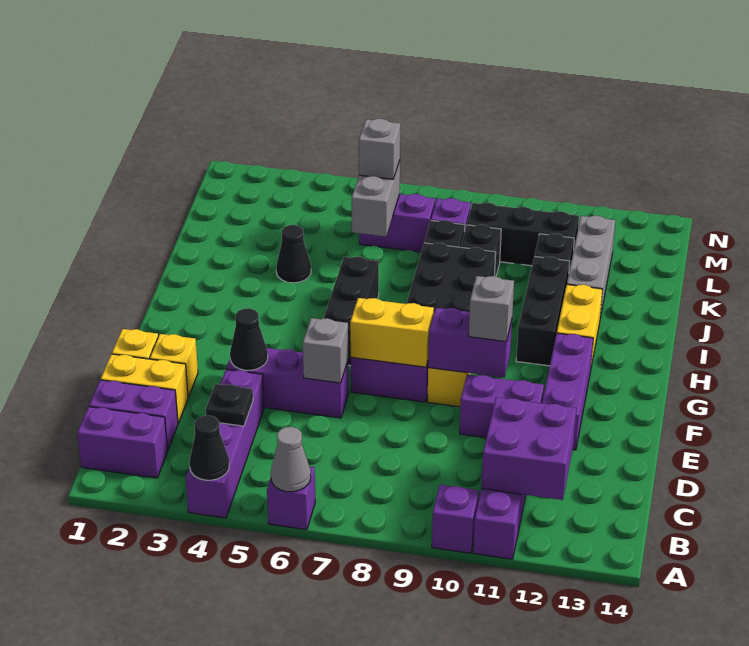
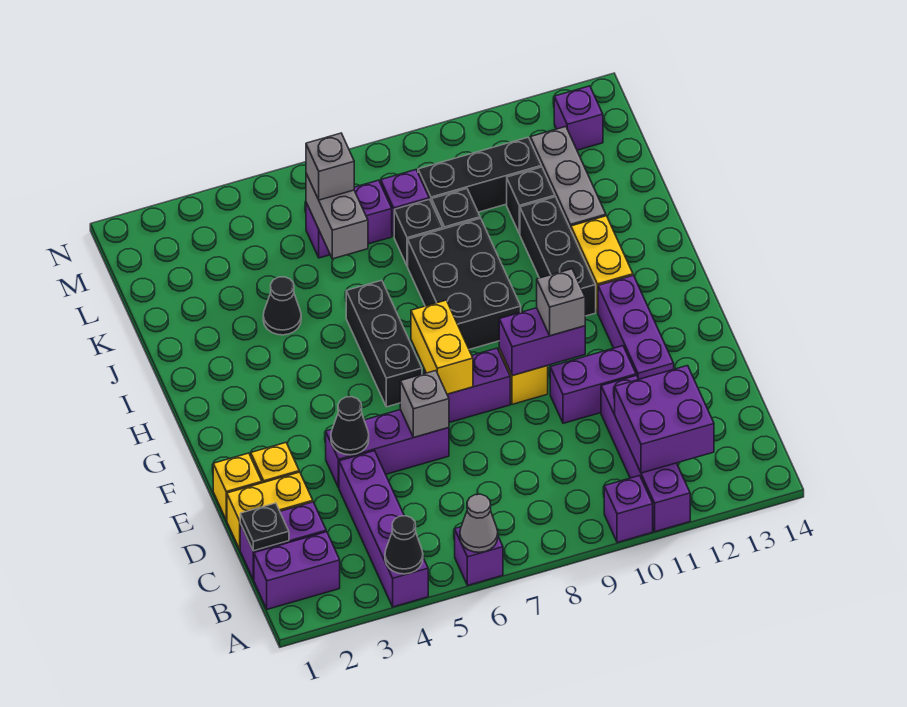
black 1x1 plate [206,384,253,426] -> black 1x1 plate moved to [240,503,289,551]
yellow 1x2 brick [350,298,434,367] -> yellow 1x2 brick turned to [411,300,473,394]
none -> purple 1x1 brick [554,86,603,150]

